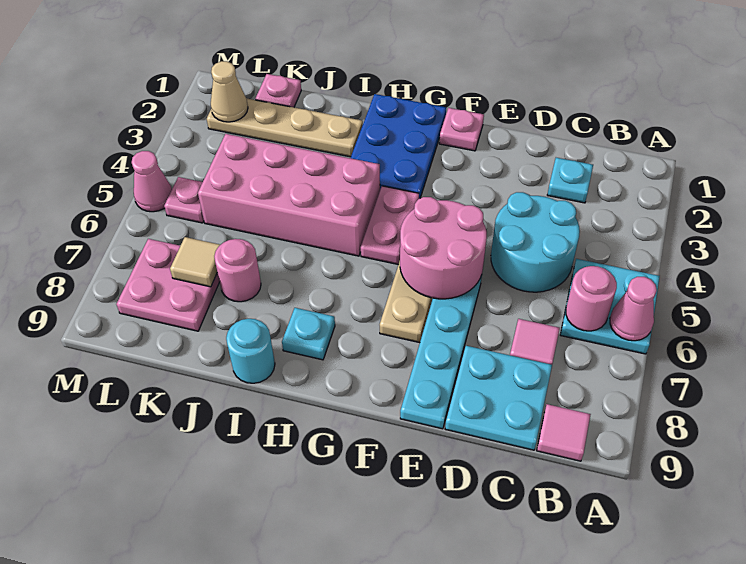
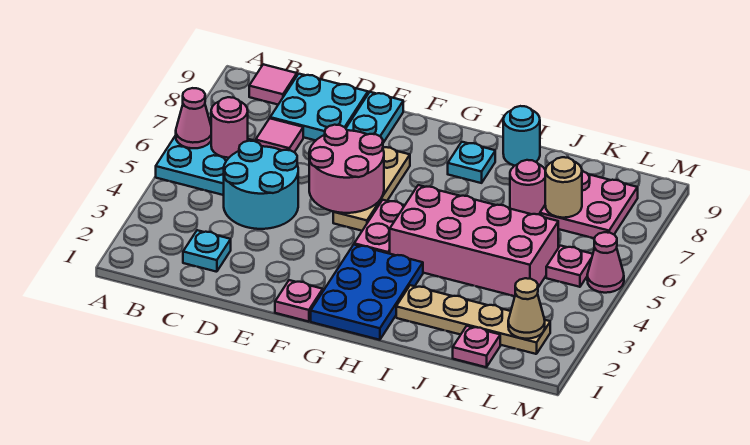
tan 1x1 tile [170,237,220,287] -> tan 1x1 round brick [545,157,582,218]

